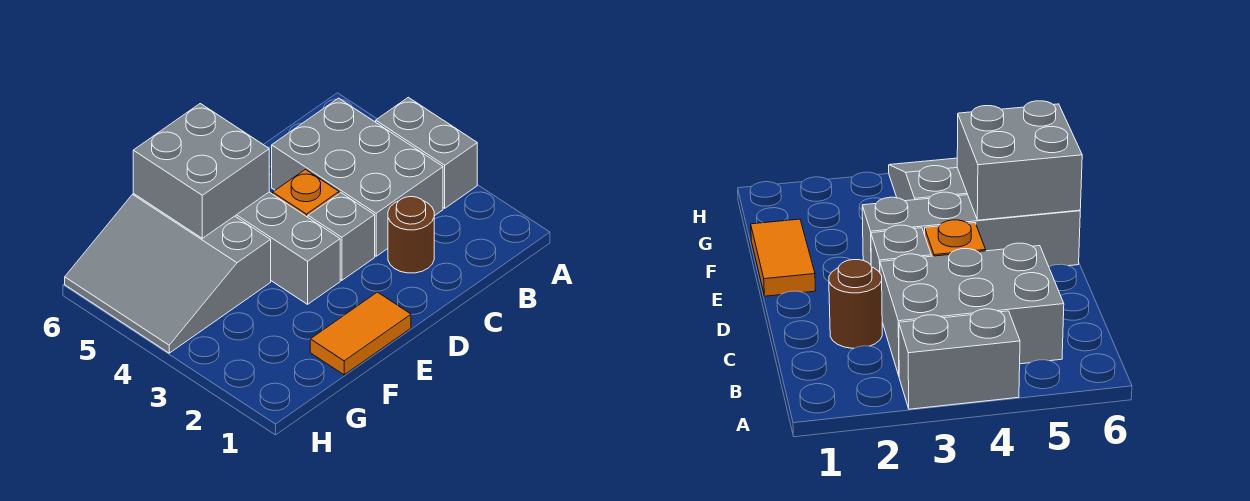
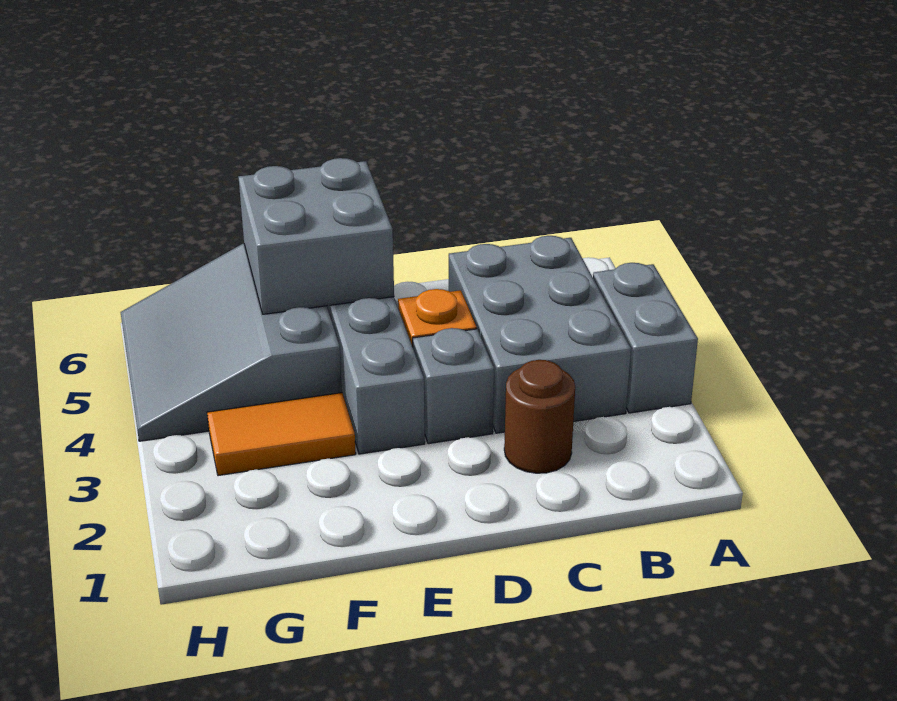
orange 1x2 tile [310,292,411,375] -> orange 1x2 tile moved to [207,393,356,476]

